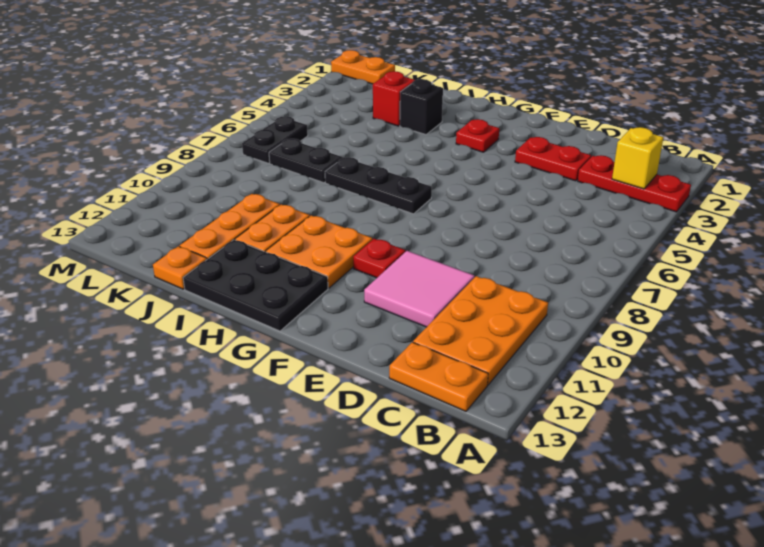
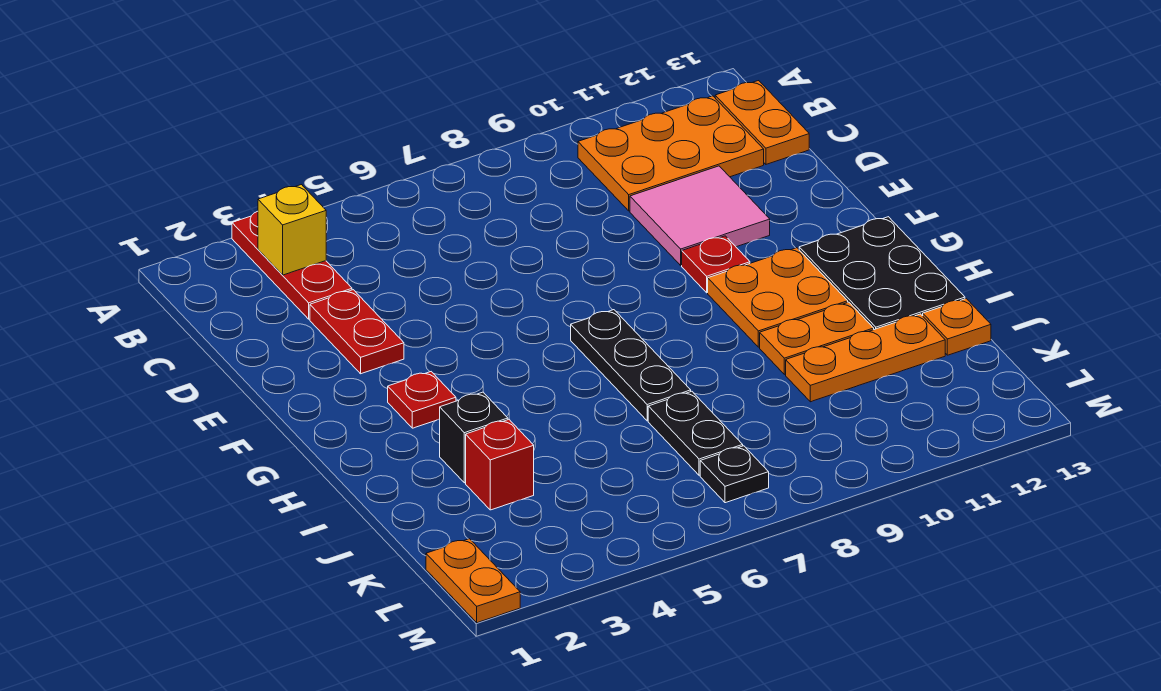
black 1x2 plate [242,116,308,163] -> black 1x1 plate [700,446,769,503]

